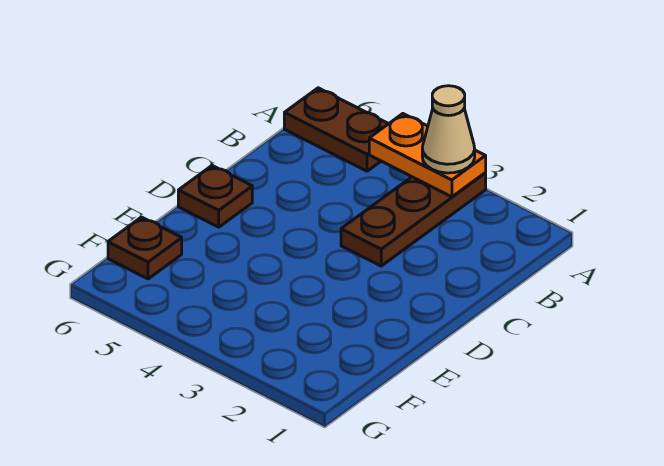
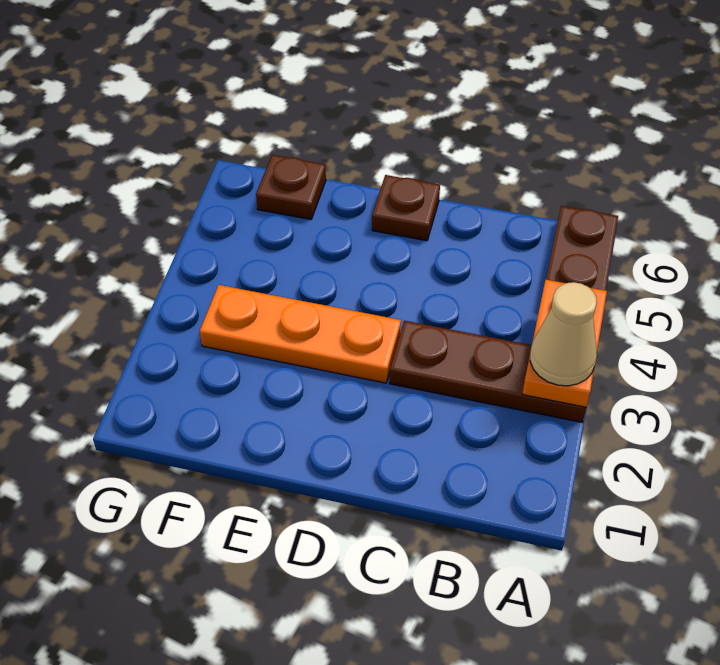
none -> orange 1x3 plate [200,285,401,383]

